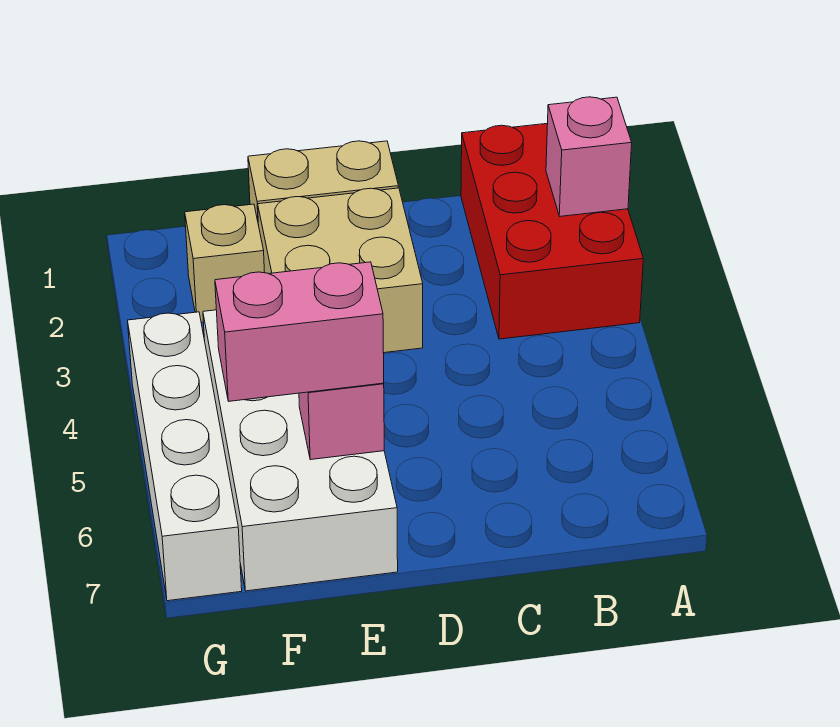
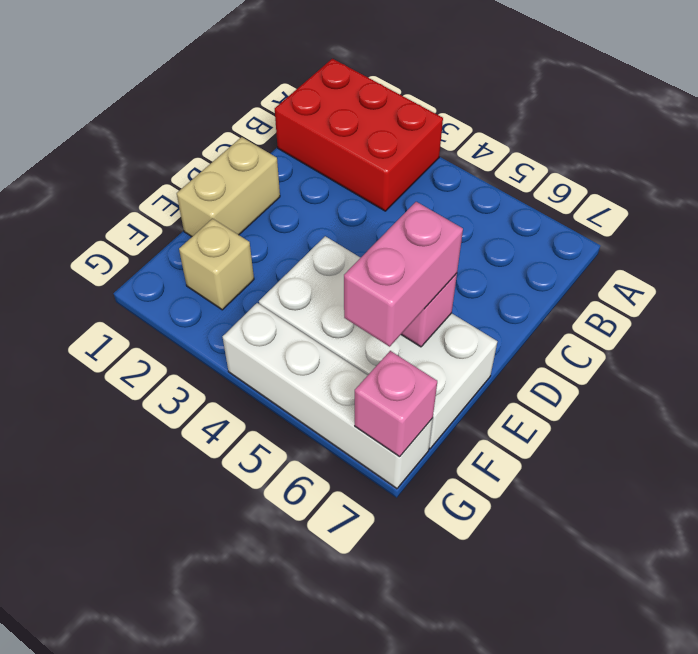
pink 1x1 brick [546,97,632,216] -> pink 1x1 brick moved to [355,351,437,457]
tan 2x2 brick [258,188,423,353] -> none

